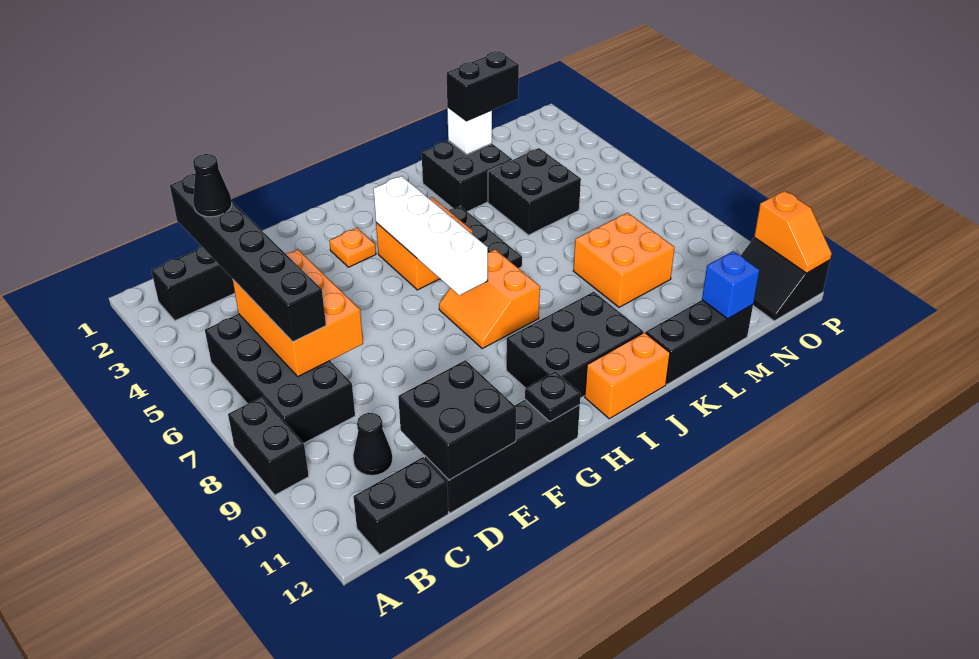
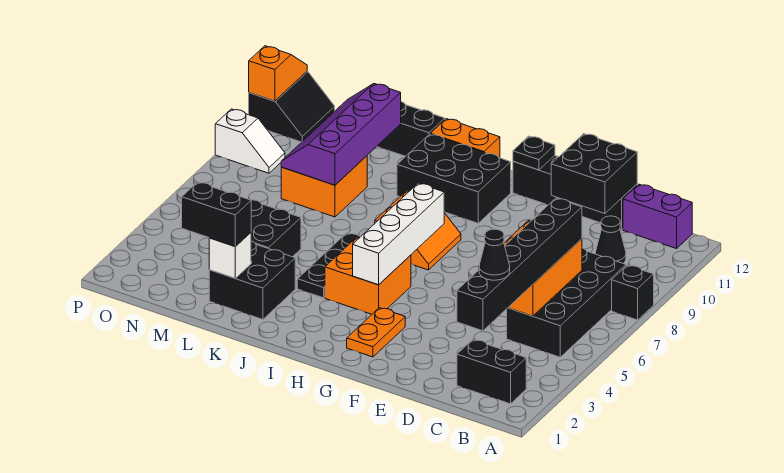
black 1x2 brick [228,397,309,495] -> black 1x1 brick [612,265,654,320]
black 1x2 brick [353,457,448,555] -> purple 1x2 brick [623,184,692,249]
orange 1x1 plate [330,228,376,267] -> orange 1x2 plate [347,308,405,357]
none -> purple 2x4 slope [281,84,401,185]
blue 1x1 brick [702,251,759,319] -> none
none -> white 1x2 slope [215,109,285,173]

